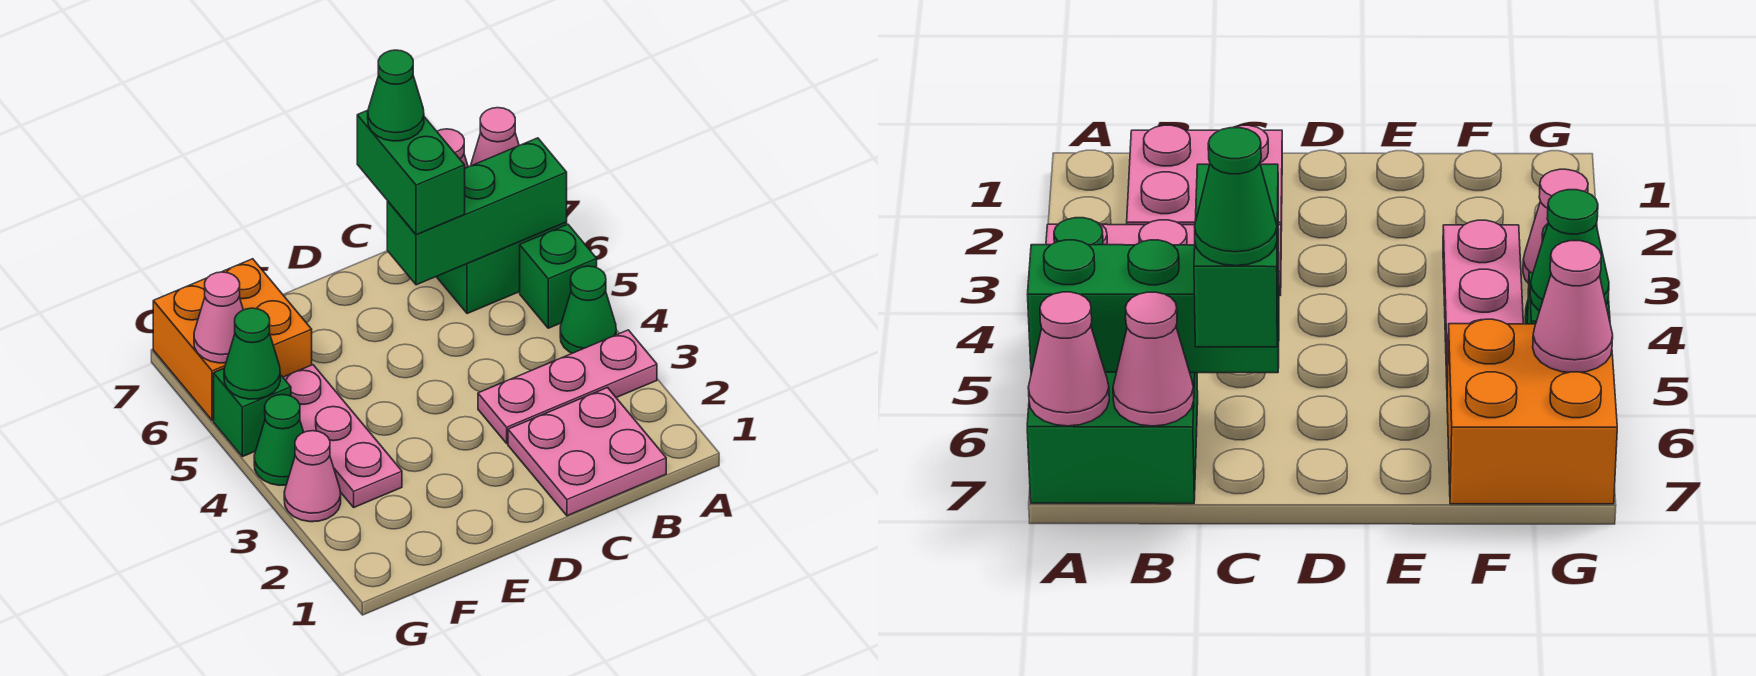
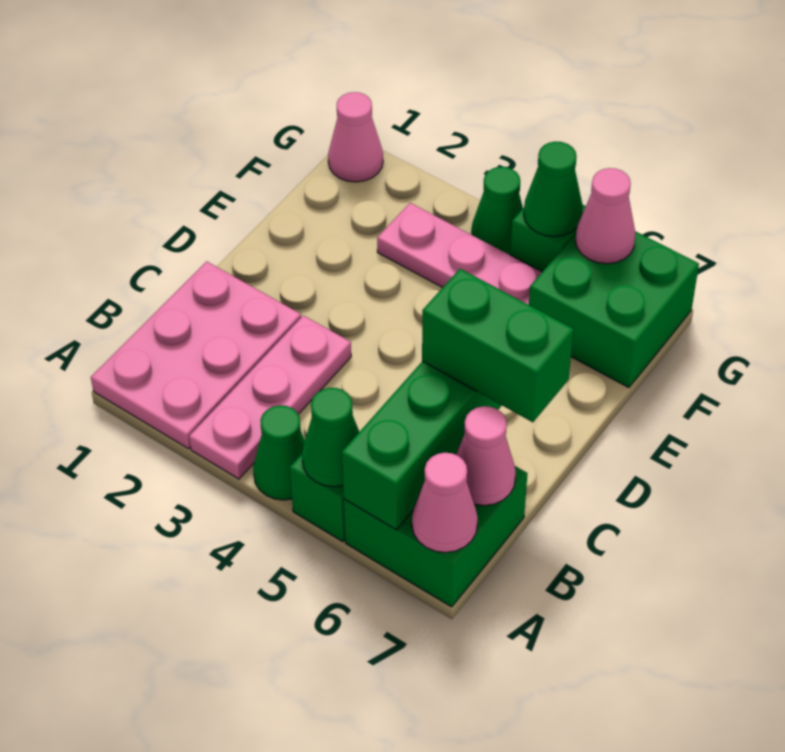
pink 2x2 plate [508,388,666,516] -> pink 2x3 plate [91,261,301,449]
green 1x1 cone [368,50,424,141] -> green 1x1 cone moved to [302,388,359,487]
orange 2x2 brick [153,259,312,421] -> green 2x2 brick [529,231,699,388]
pink 1x1 cone [284,431,341,522] -> pink 1x1 cone moved to [328,92,383,182]

